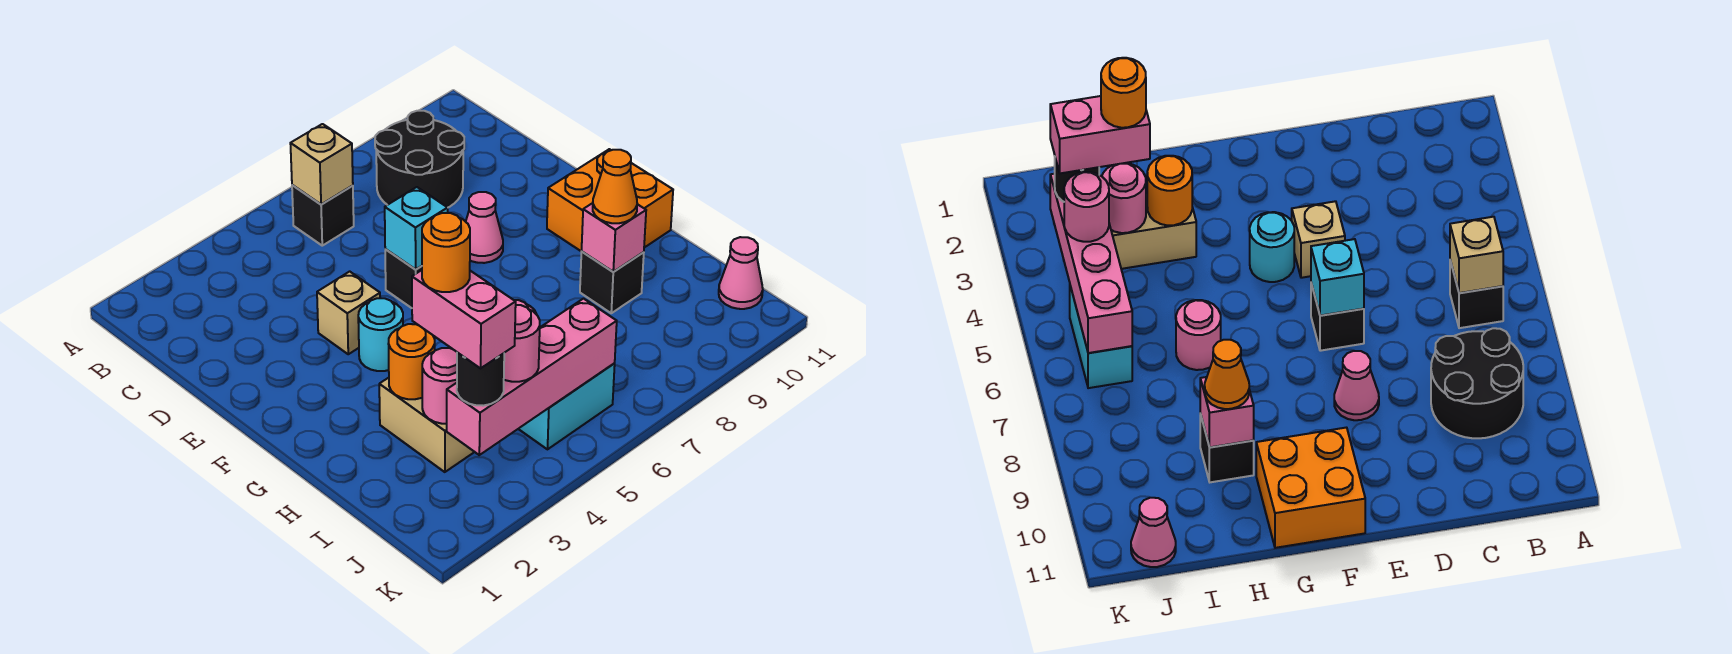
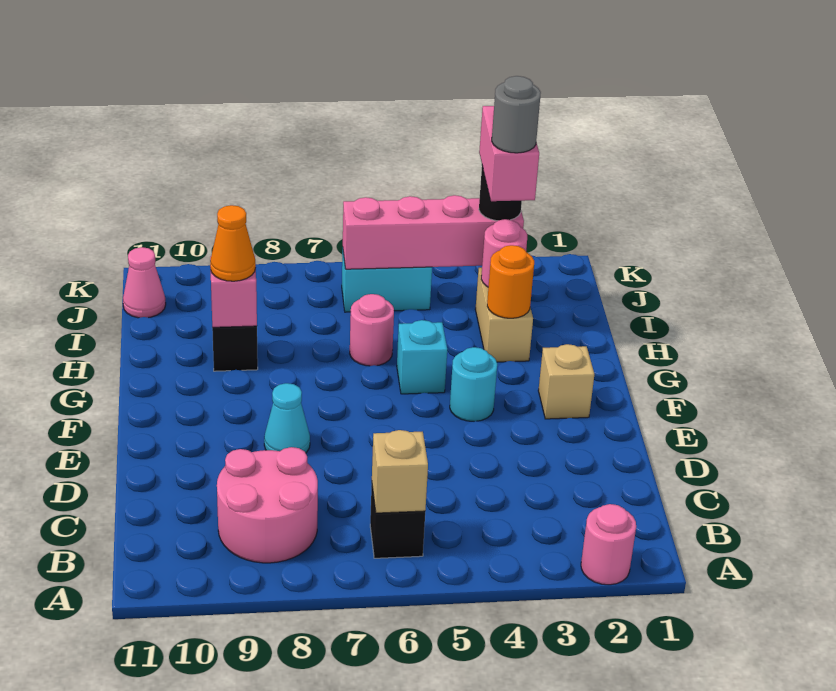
black 2x2 round brick [375,111,464,208] -> pink 2x2 round brick [217,447,318,563]
tan 1x1 brick [317,271,380,354] -> tan 1x1 brick moved to [538,344,594,419]
black 1x1 brick [385,249,422,308] -> none
cyan 1x1 brick [385,187,448,270] -> cyan 1x1 brick moved to [397,320,447,394]
pink 1x1 cone [466,192,503,263] -> cyan 1x1 cone [264,383,310,453]
orange 2x2 brick [547,149,673,251] -> none
orange 1x1 round brick [422,213,470,292] -> grey 1x1 round brick [492,76,541,153]
pink 1x1 round brick [504,305,540,382] -> pink 1x1 round brick moved to [581,504,636,585]

